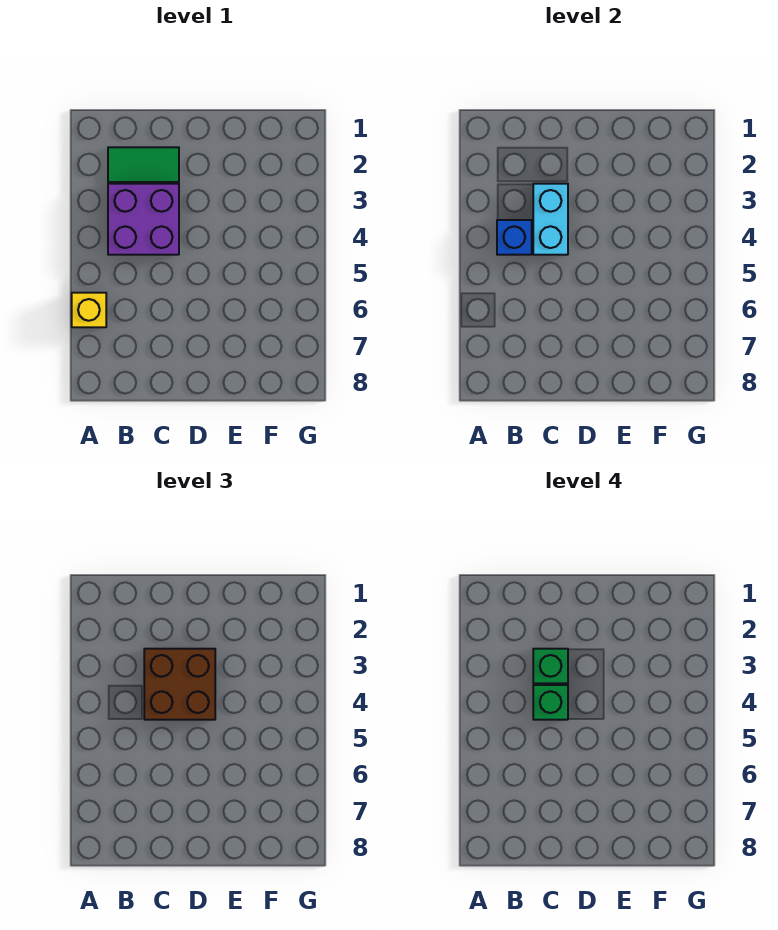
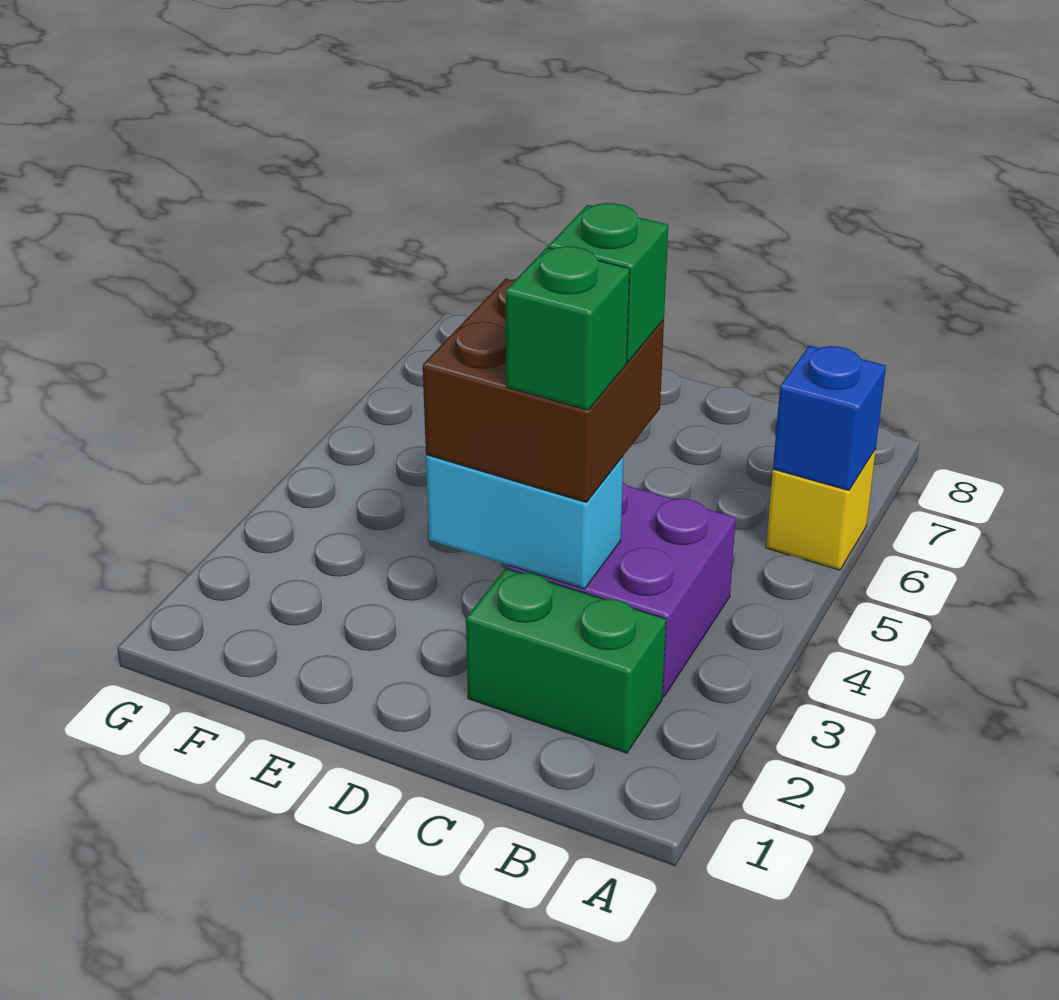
green 1x2 tile [108,147,179,182] -> green 1x2 brick [466,568,666,753]
blue 1x1 brick [497,220,532,255] -> blue 1x1 brick moved to [773,346,886,491]
cyan 1x2 brick [533,184,568,255] -> cyan 1x2 brick turned to [426,455,623,589]

